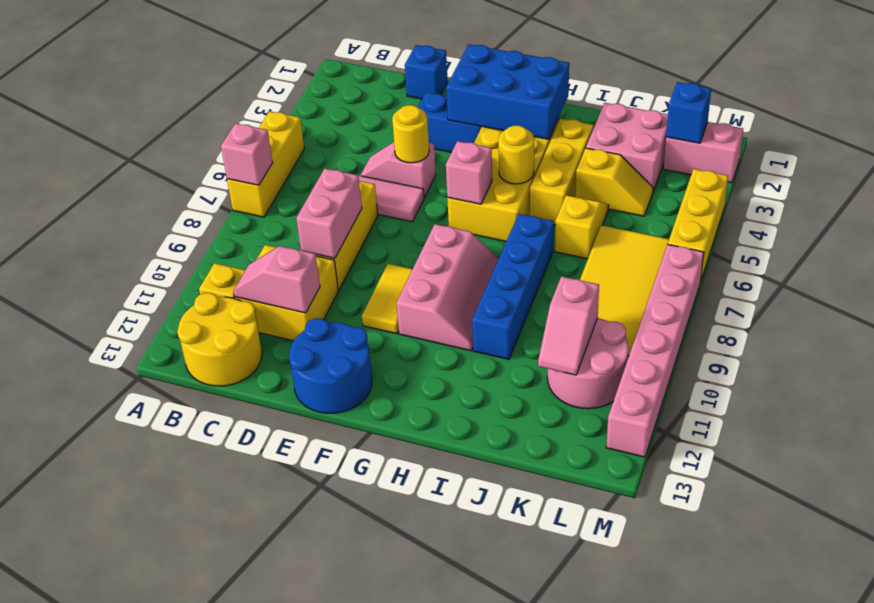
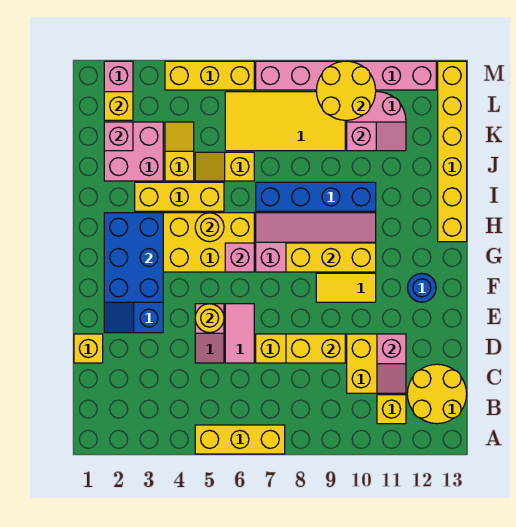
pink 1x1 brick [221,123,273,185] -> pink 1x1 brick moved to [104,122,133,151]
blue 1x1 brick [405,45,448,99] -> yellow 1x1 brick [74,334,103,363]
pink 1x2 brick [296,169,362,258] -> yellow 1x2 brick [286,334,345,363]
blue 2x2 round brick [289,318,372,413] -> blue 1x1 round brick [407,273,436,302]
pink 2x3 slope [396,224,499,351] -> pink 2x4 slope [256,213,376,272]
none -> yellow 1x3 brick [286,243,376,272]
none -> yellow 1x6 brick [438,61,467,242]
blue 1x1 brick [666,82,711,143] -> yellow 1x1 brick [104,92,133,120]
none -> yellow 2x2 round brick [316,61,376,120]

